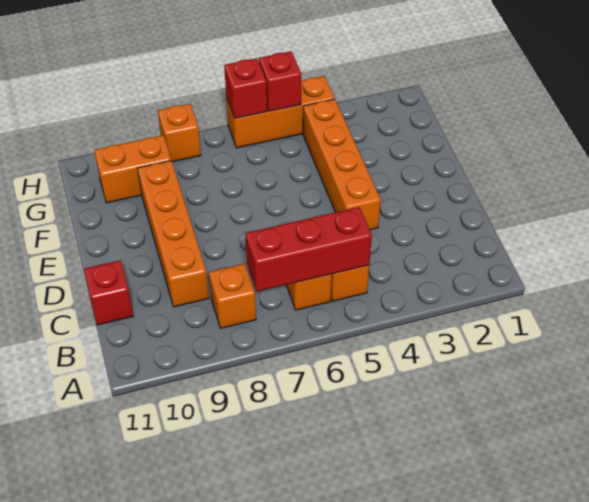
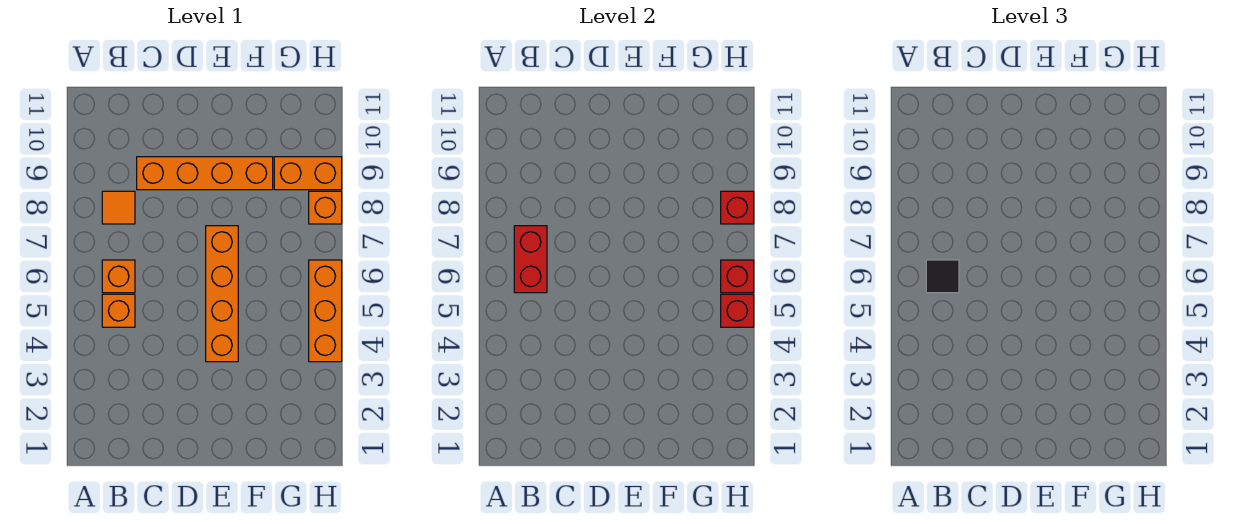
red 1x3 brick [246,207,372,292] -> red 1x2 brick [514,226,547,293]
none -> black 1x1 tile [926,260,959,293]
orange 1x1 brick [209,264,256,328] -> orange 1x1 tile [102,191,135,224]
red 1x1 brick [84,260,133,325] -> red 1x1 brick moved to [721,191,754,224]
orange 1x4 brick [303,99,381,230] -> orange 1x4 brick turned to [206,226,238,362]
orange 1x2 brick [94,135,171,203] -> orange 1x2 brick turned to [274,157,342,190]

